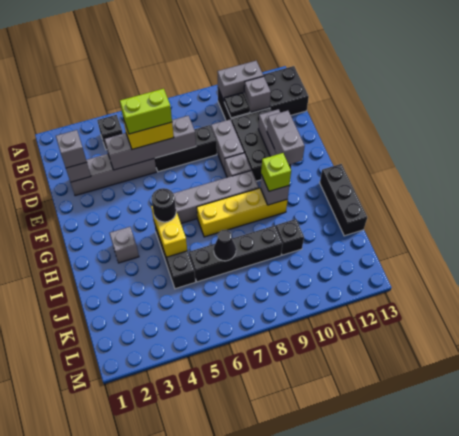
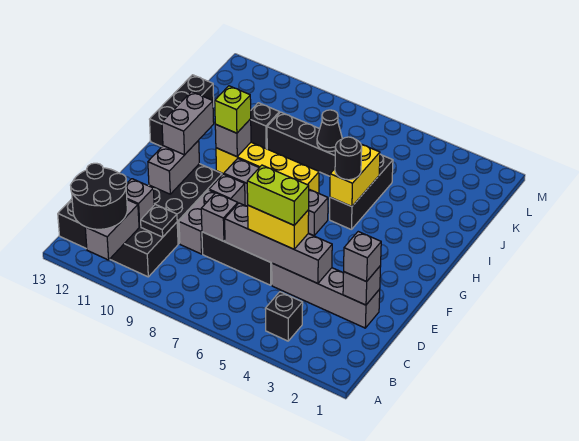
none -> black 2x2 round brick [71,163,127,229]
grey 1x2 brick [217,61,263,100] -> grey 1x2 brick turned to [85,200,139,260]
grey 1x1 brick [110,227,139,263] -> grey 1x1 brick moved to [201,193,238,241]

